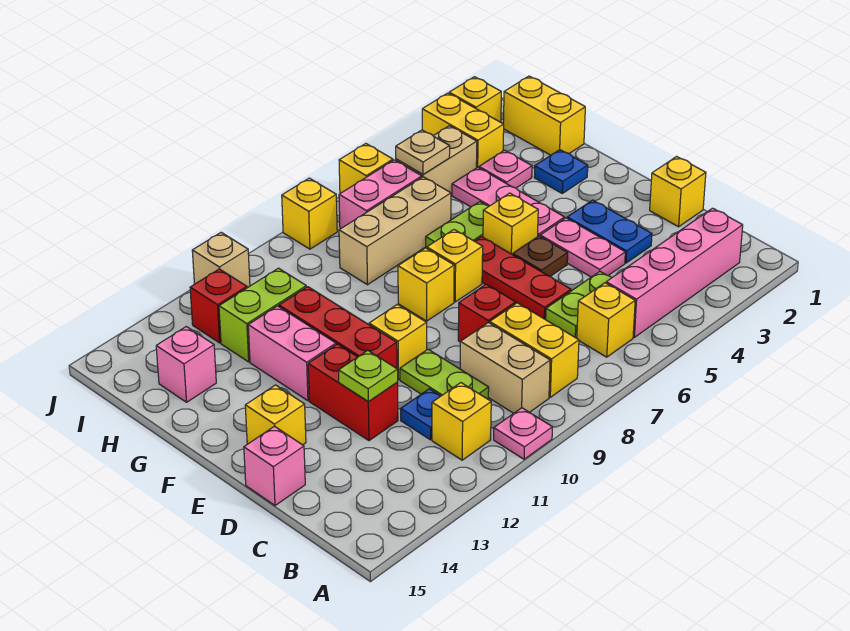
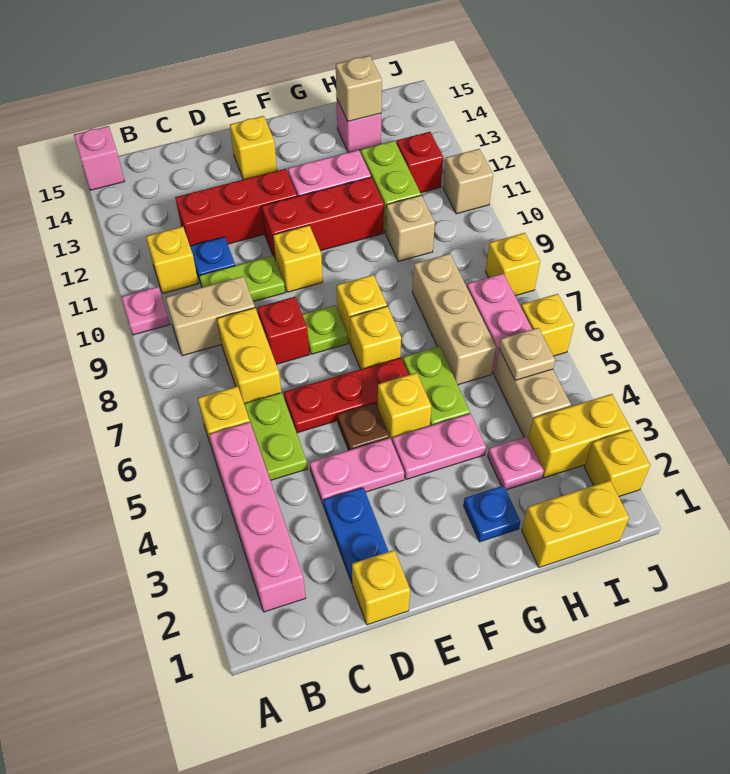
yellow 1x2 brick [490,303,579,397] -> yellow 1x2 brick turned to [217,308,281,403]
blue 1x2 plate [567,200,652,263] -> blue 1x2 plate turned to [323,487,389,583]
red 1x2 brick [308,344,398,441] -> red 1x3 brick [175,169,297,246]
lime 1x1 plate [339,350,398,401] -> lime 1x1 plate moved to [302,305,348,354]
pink 1x1 brick [244,426,305,505] -> pink 1x1 brick moved to [74,126,125,190]
pink 1x3 plate [452,167,565,237] -> pink 1x2 plate [392,413,486,479]
none -> tan 1x1 brick [386,195,435,261]
none -> tan 1x1 brick [336,56,382,122]

